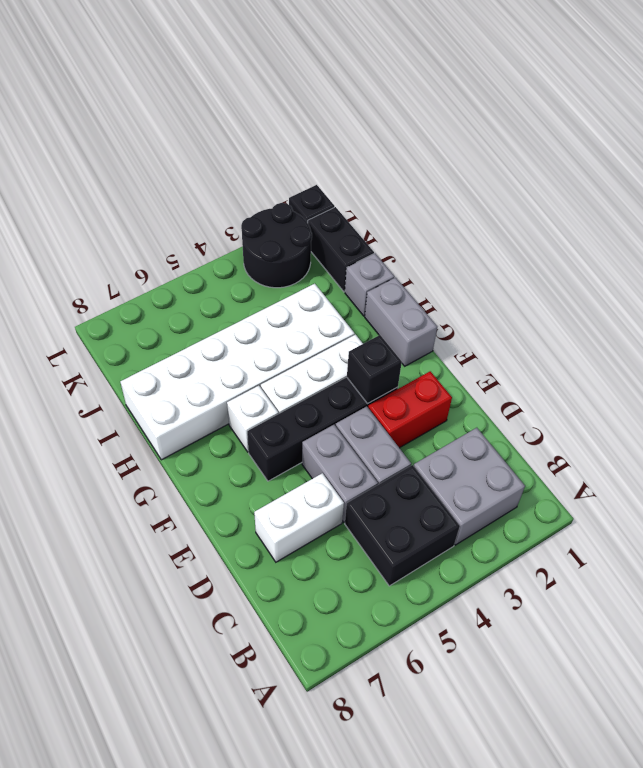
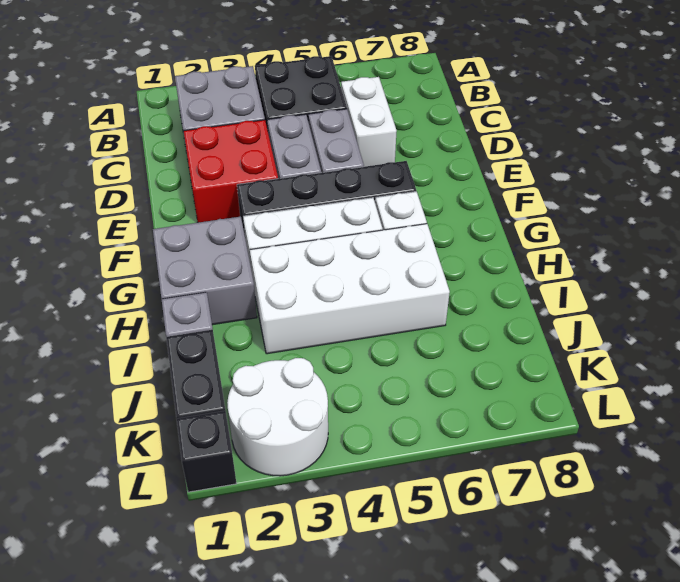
white 1x2 brick [254,473,344,562] -> white 1x2 brick turned to [341,77,397,167]
red 1x2 brick [368,371,452,448] -> red 2x2 brick [184,120,278,223]
black 1x1 brick [347,335,402,404] -> none
grey 1x2 brick [365,278,437,366] -> grey 2x2 brick [153,217,257,325]
white 2x6 brick [120,284,355,460] -> white 2x4 brick [250,224,450,354]
black 2x2 round brick [241,203,312,288] -> white 2x2 round brick [227,358,328,476]

